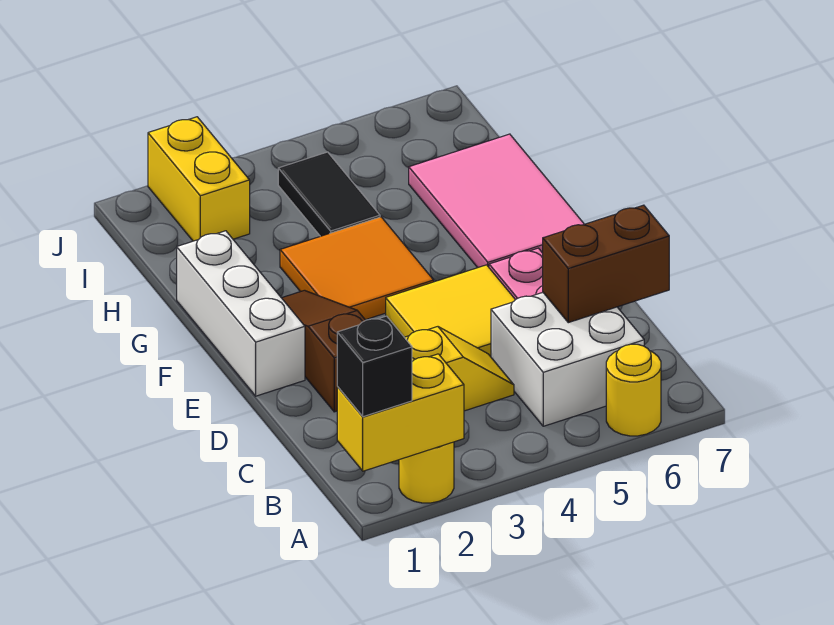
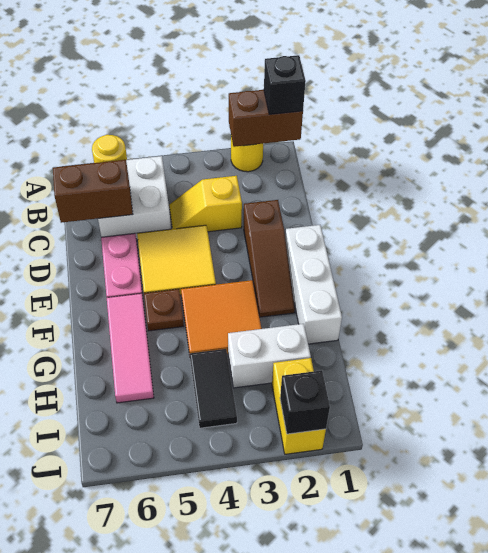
yellow 1x2 brick [337,354,464,471] -> brown 1x2 brick [229,90,303,147]
none -> brown 1x1 plate [144,289,184,331]
pink 2x3 tile [409,134,584,268] -> pink 1x3 tile [107,294,154,403]
none -> white 1x2 brick [228,324,311,388]
none -> black 1x1 brick [280,371,330,434]

